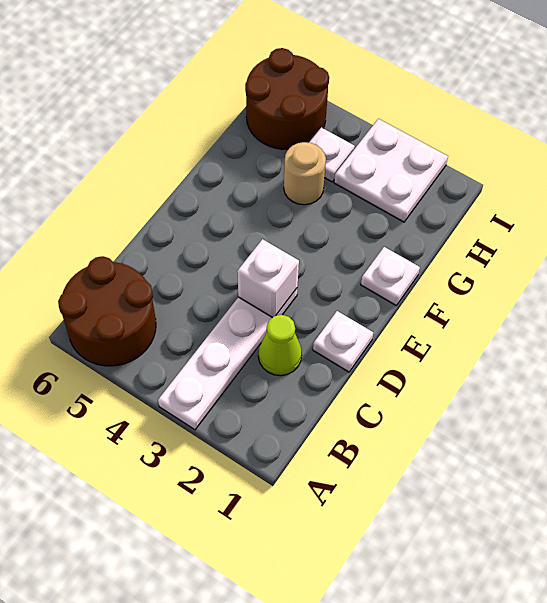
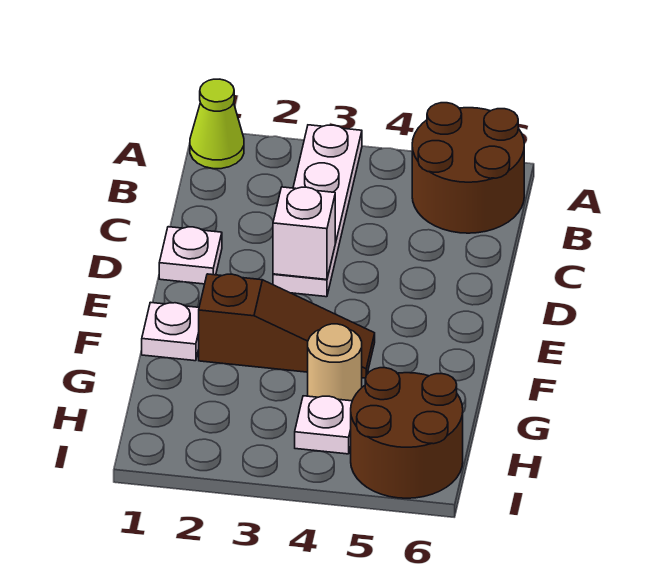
lime 1x1 cone [258,315,302,376] -> lime 1x1 cone moved to [190,79,244,169]
none -> brown 1x3 slope [199,274,375,378]
white 2x2 plate [334,119,448,222] -> none

